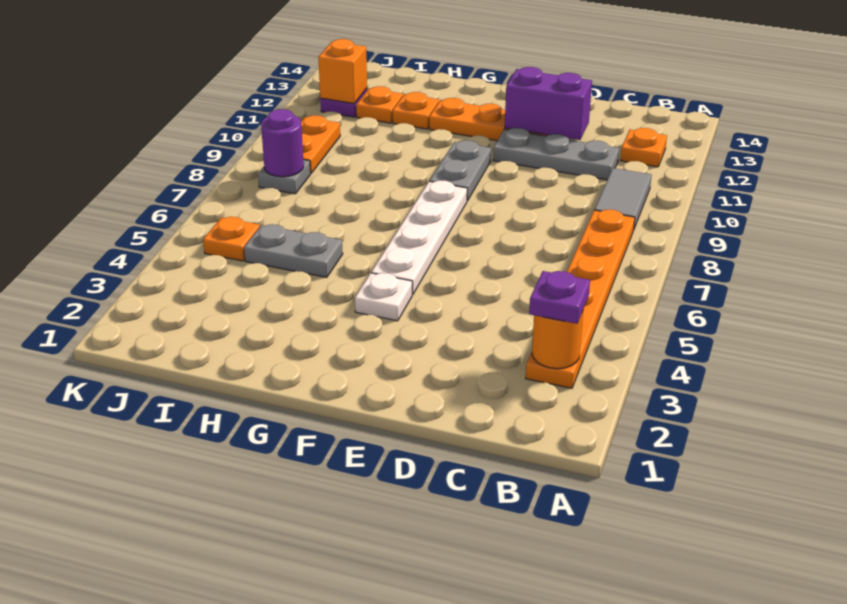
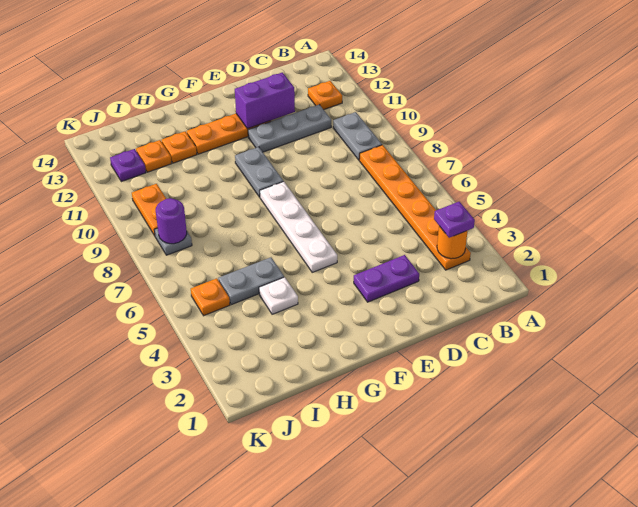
grey 1x2 tile [594,168,652,228] -> grey 1x2 plate [333,112,382,160]
none -> purple 1x2 plate [354,255,419,302]
white 1x1 plate [355,273,412,321] -> white 1x1 plate moved to [259,277,298,314]
orange 1x1 brick [318,39,367,104] -> none

